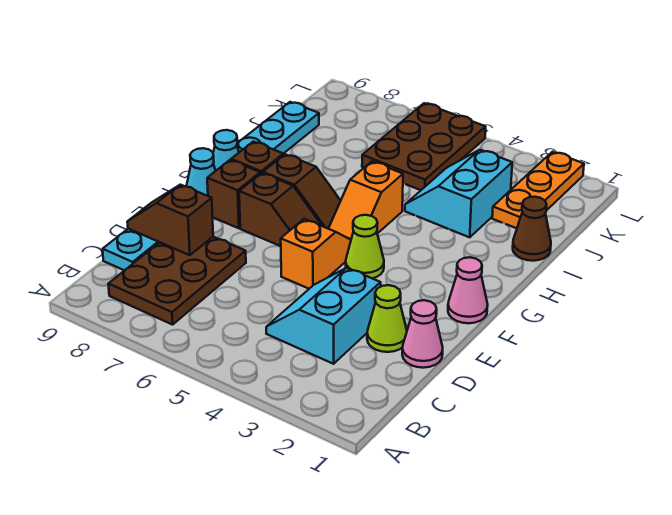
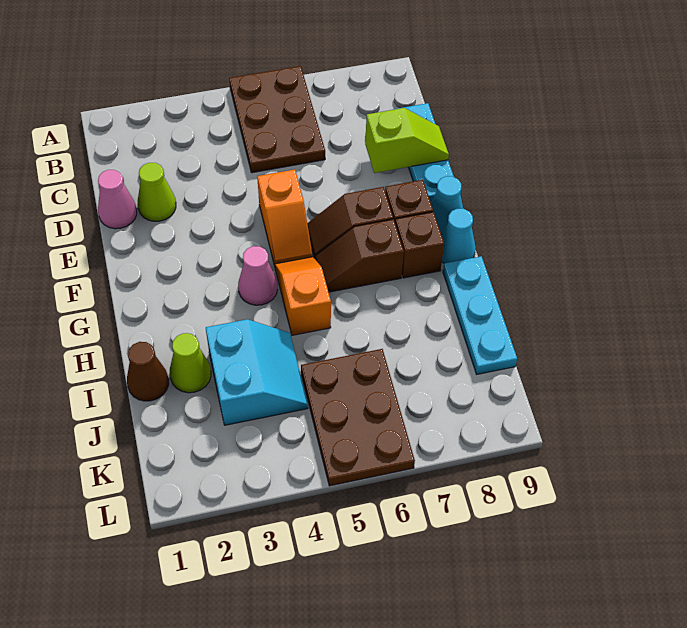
brown 2x3 plate [108,237,246,325] -> brown 2x3 plate moved to [229,66,325,173]
cyan 2x2 slope [266,268,381,364] -> none
brown 1x2 slope [127,185,213,255] -> lime 1x2 slope [365,108,449,173]
pink 1x1 cone [448,257,488,323] -> pink 1x1 cone moved to [238,246,277,305]
lime 1x1 cone [346,215,384,278] -> lime 1x1 cone moved to [170,333,211,393]
orange 1x3 plate [492,152,584,228] -> none

